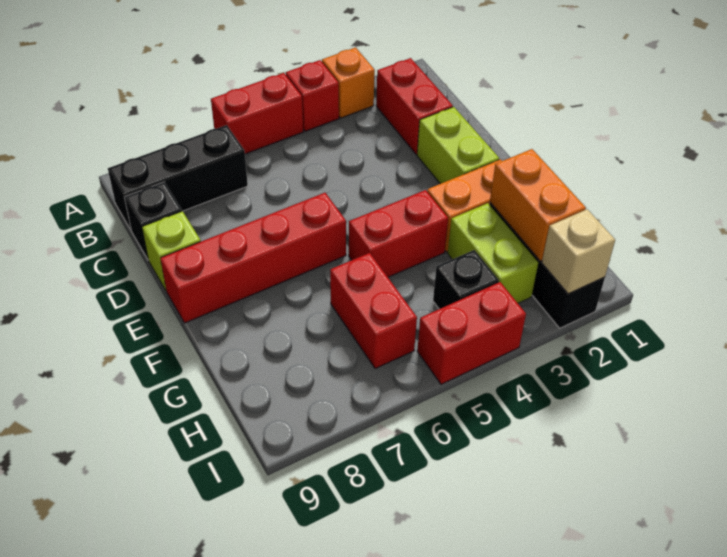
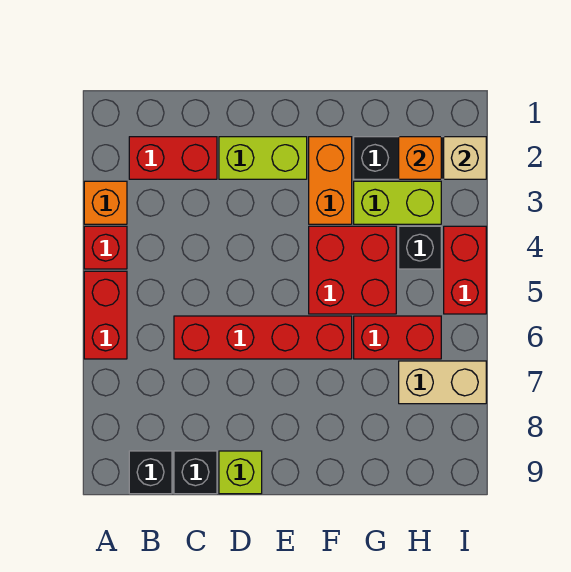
black 1x3 brick [108,125,248,231] -> black 1x1 brick [129,451,172,494]
red 1x4 brick [160,193,346,323] -> red 1x4 brick turned to [174,316,352,359]
red 1x2 brick [349,190,448,277] -> red 2x2 brick [309,226,396,314]
orange 1x2 brick [490,149,586,261] -> orange 1x1 brick [399,137,441,179]
none -> tan 1x2 brick [399,361,486,404]

